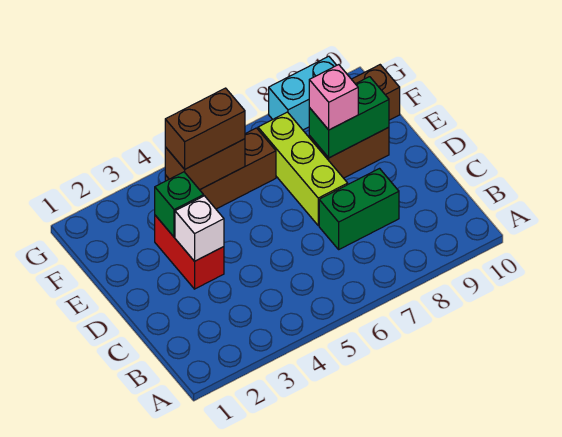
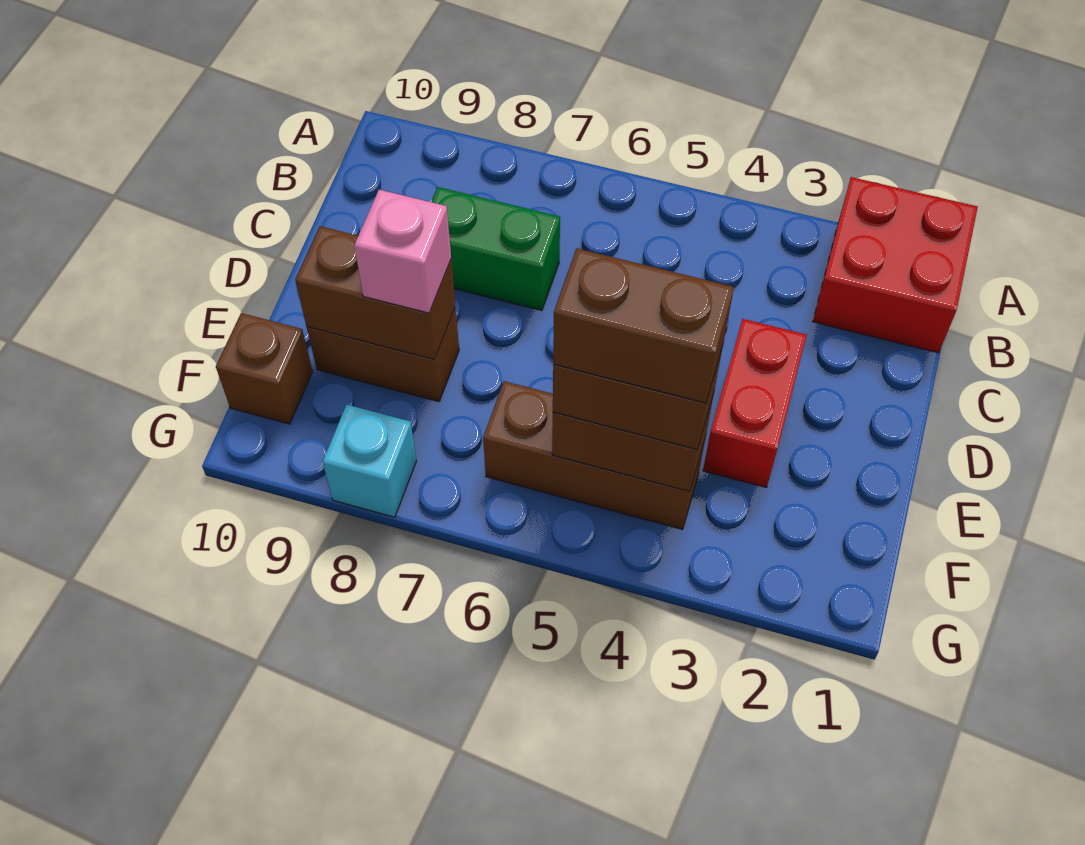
none -> red 2x2 brick [813,177,978,353]
white 1x1 brick [175,196,224,261] -> none
lime 1x3 brick [258,112,348,225] -> none
green 1x1 brick [155,172,204,237] -> none
green 1x2 brick [309,77,389,158] -> brown 1x2 brick [295,226,455,360]
none -> brown 1x2 brick [553,248,734,403]
cyan 1x2 brick [269,56,337,130] -> cyan 1x1 brick [323,405,416,517]

